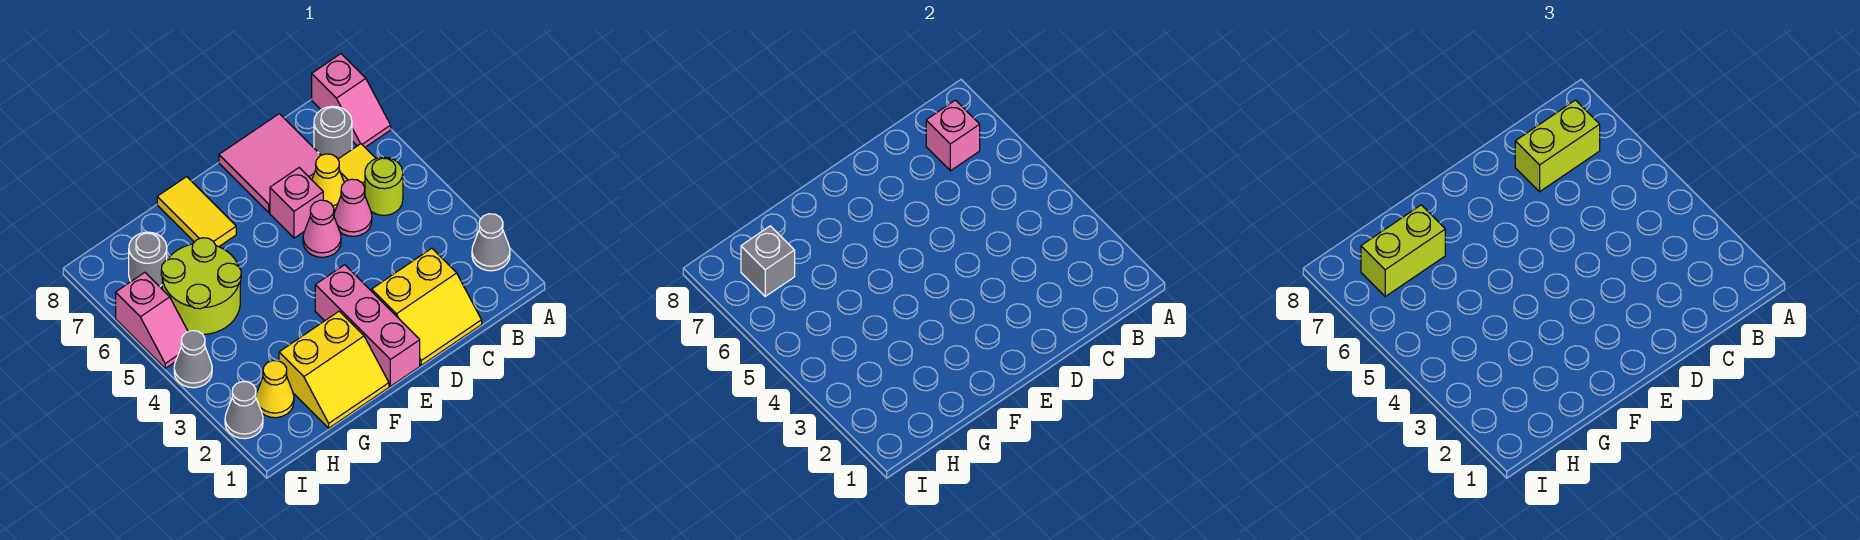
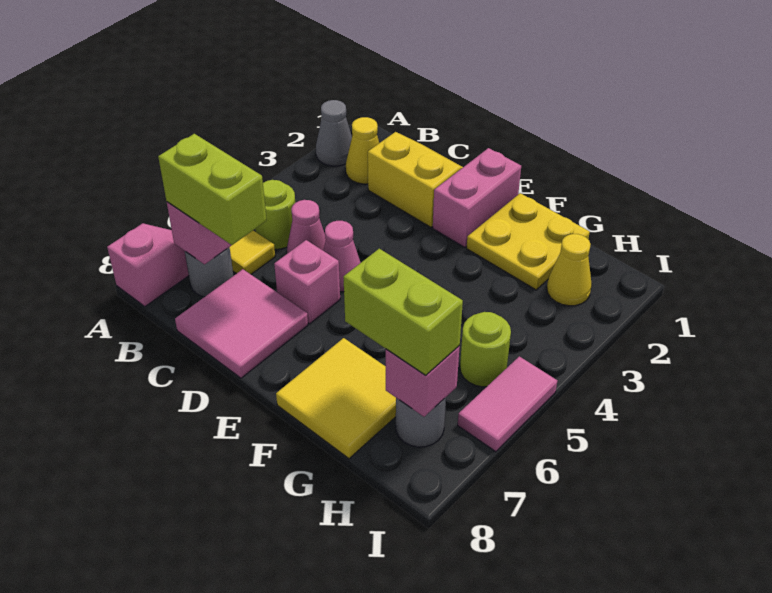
yellow 1x1 cone [312,154,344,210] -> yellow 1x1 cone moved to [346,117,379,184]
pink 1x3 brick [315,265,420,386] -> pink 1x2 brick [433,148,521,248]
yellow 2x2 slope [279,311,389,428] -> yellow 2x2 plate [467,193,590,290]
yellow 1x2 tile [157,177,236,247] -> yellow 2x2 tile [276,338,396,459]
lime 2x2 round brick [161,238,241,335] -> lime 1x1 round brick [460,312,511,387]
grey 1x1 brick [741,226,795,296] -> pink 1x1 brick [386,346,460,417]
grey 1x1 cone [225,382,263,439] -> none
grey 1x1 cone [174,331,212,388] -> none
pink 1x2 slope [116,272,188,368] -> pink 1x2 tile [458,356,557,452]

